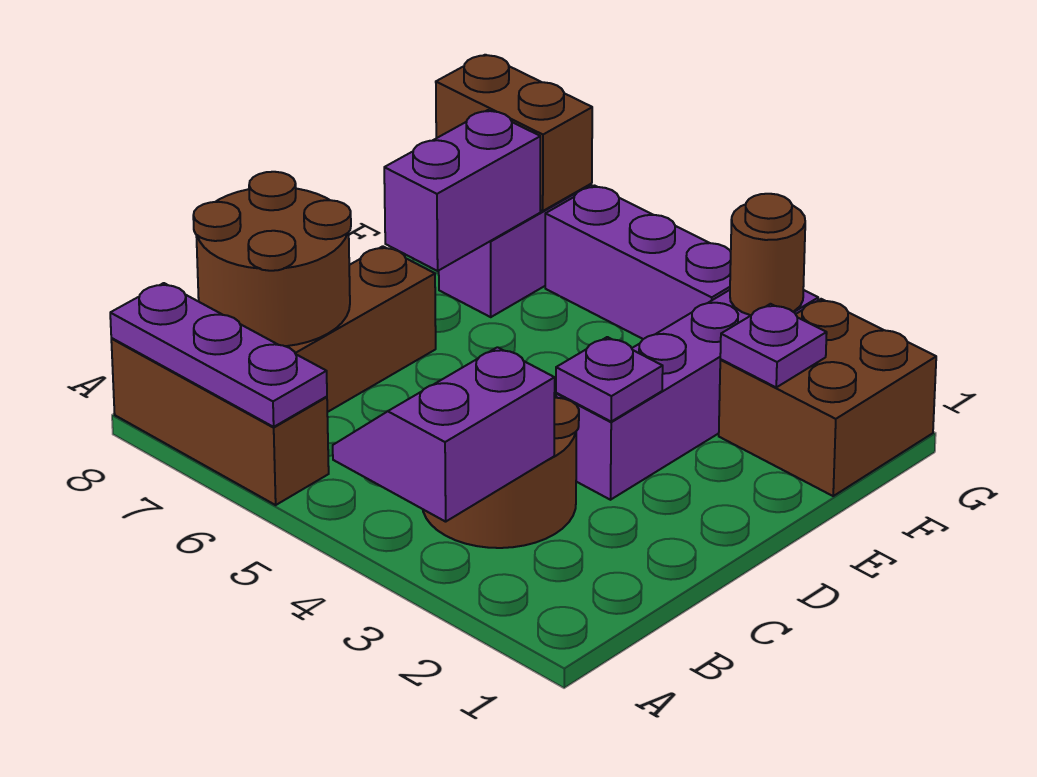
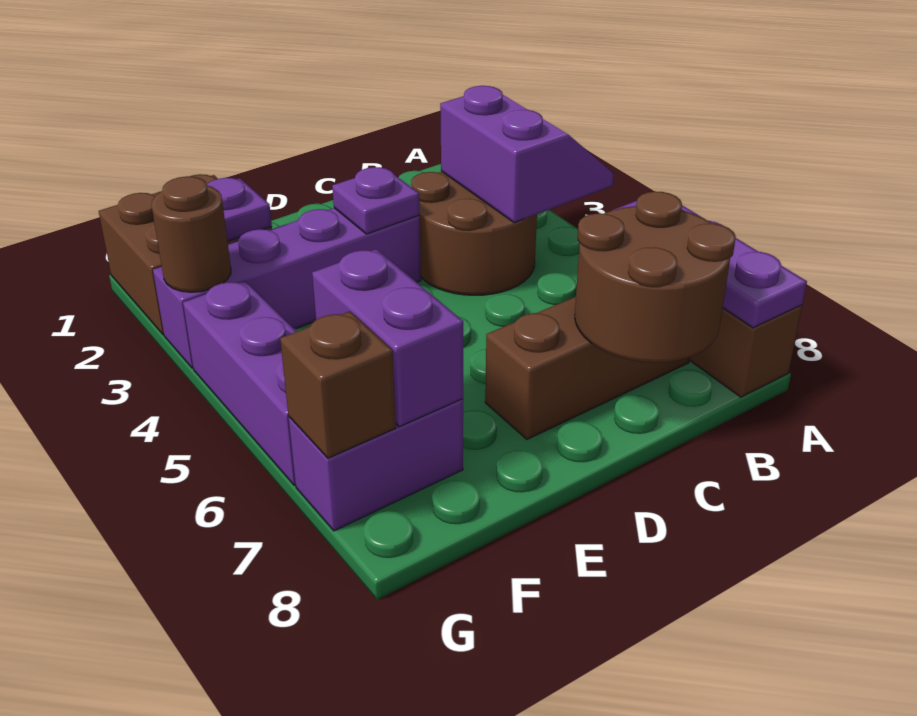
purple 2x2 slope [333,347,555,522] -> purple 2x2 slope turned to [440,86,614,223]
purple 1x2 brick [384,110,540,271] -> purple 1x2 brick turned to [312,249,463,427]
brown 1x2 brick [436,55,592,211] -> brown 1x1 brick [280,311,396,458]

